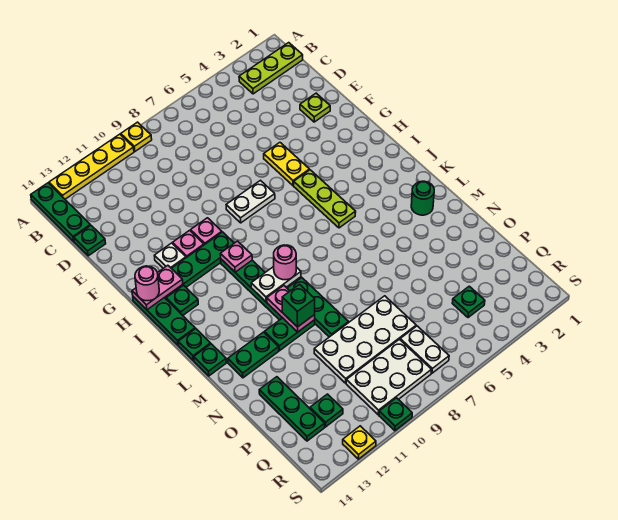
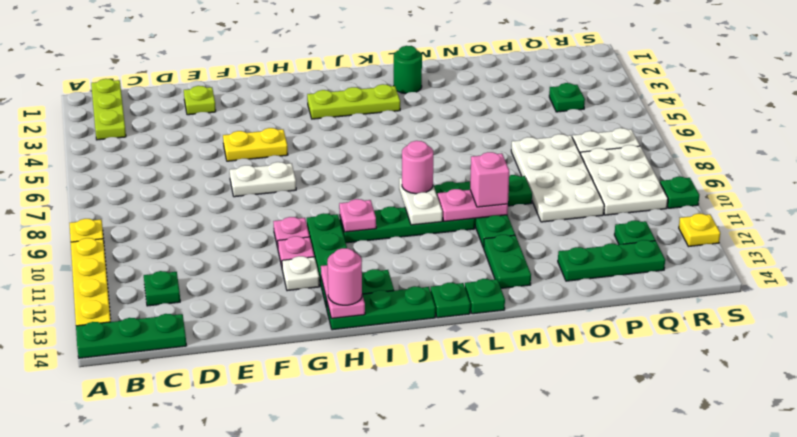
green 1x1 plate [74,225,106,256] -> green 1x1 plate moved to [144,271,180,306]
white 1x2 plate [226,180,275,223] -> white 1x2 plate turned to [230,162,296,197]
lime 1x3 plate [294,170,356,228] -> lime 1x3 plate moved to [307,84,400,119]
green 1x1 brick [282,285,315,327] -> pink 1x1 brick [470,152,509,207]

